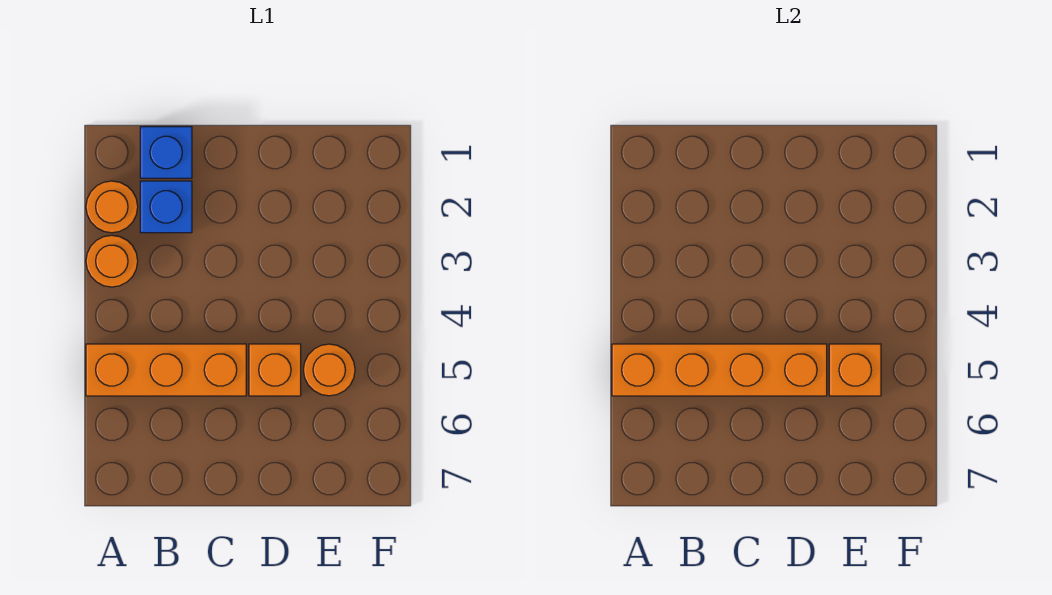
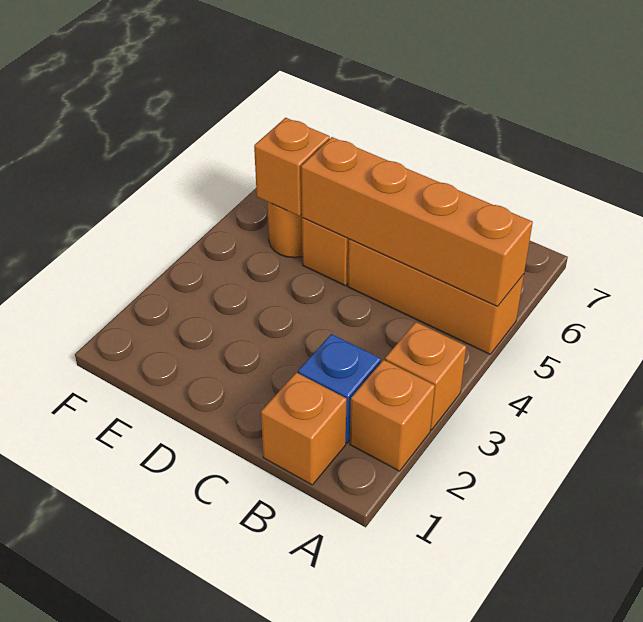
orange 1x1 round brick [86,181,138,233] -> orange 1x1 brick [350,360,435,471]
orange 1x1 round brick [86,235,138,287] -> orange 1x1 brick [385,322,466,430]
blue 1x1 brick [140,127,192,178] -> orange 1x1 brick [261,373,347,485]

